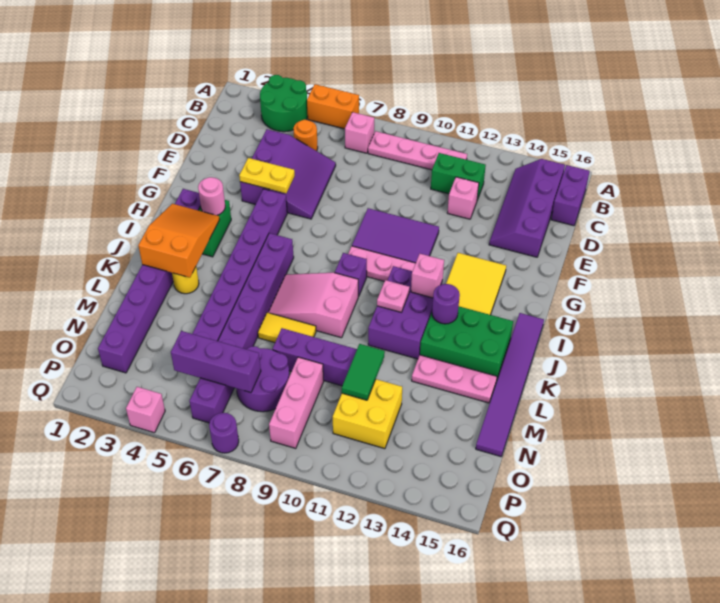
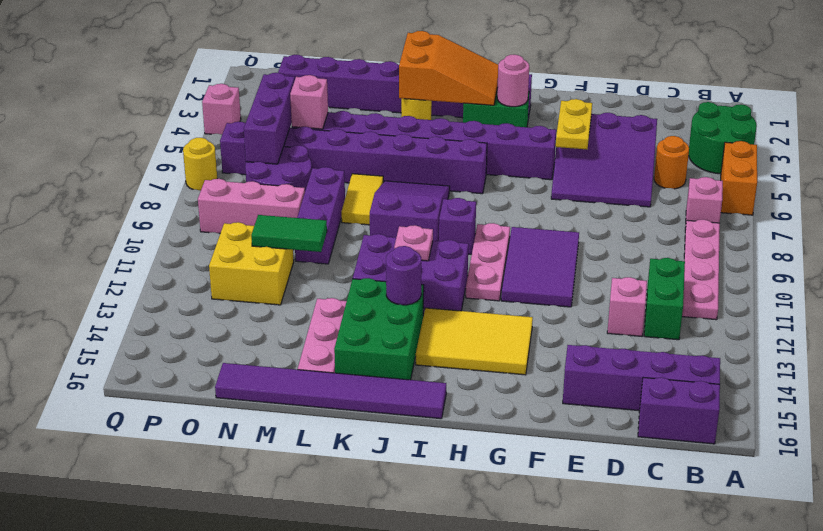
pink 1x1 brick [411,254,444,298] -> pink 1x1 brick moved to [290,75,328,129]
pink 2x3 slope [268,273,359,338] -> purple 2x3 slope [370,181,450,241]
purple 1x1 round brick [209,413,239,453] -> yellow 1x1 round brick [183,138,217,191]

